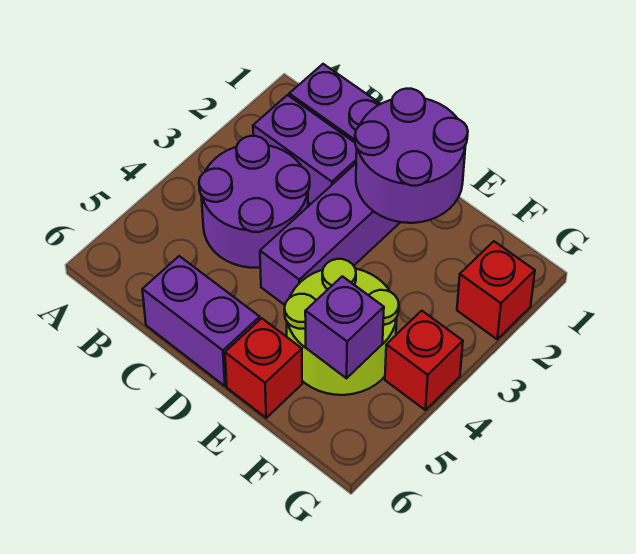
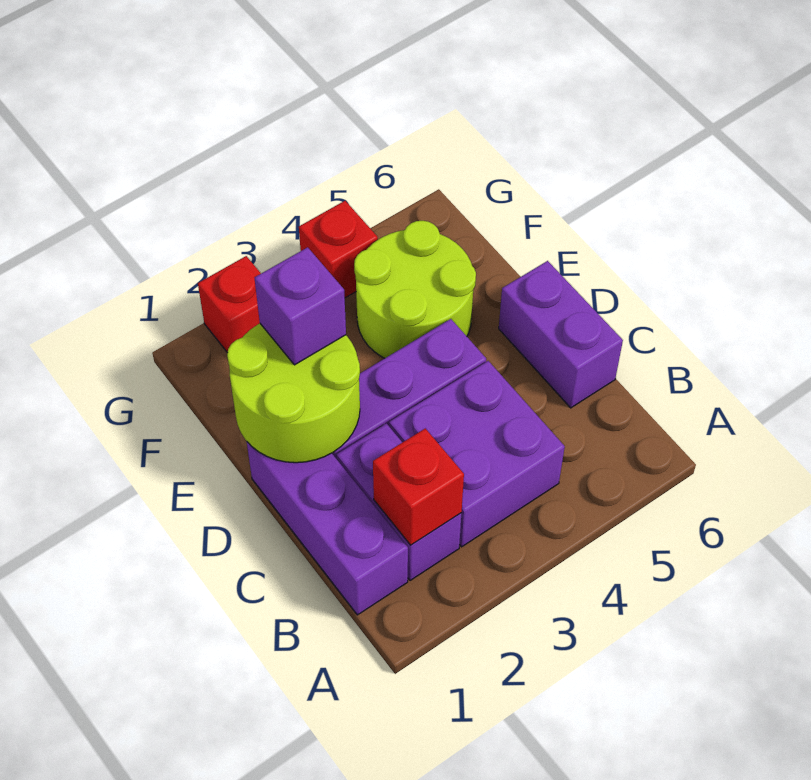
purple 2x2 round brick [199,136,310,268] -> purple 2x2 brick [389,361,565,547]
purple 2x2 round brick [355,89,468,223] -> lime 2x2 round brick [227,324,360,463]
red 1x1 brick [225,318,302,418] -> red 1x1 brick moved to [373,428,464,545]
purple 1x1 brick [305,276,384,378] -> purple 1x1 brick moved to [255,247,346,365]

